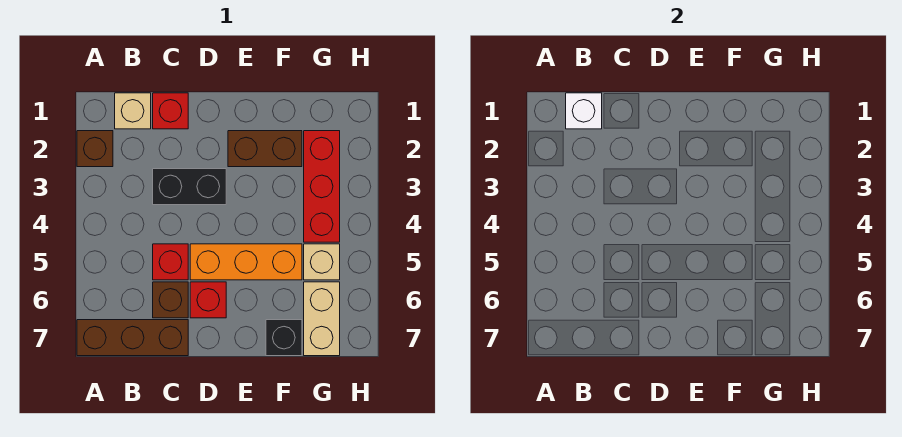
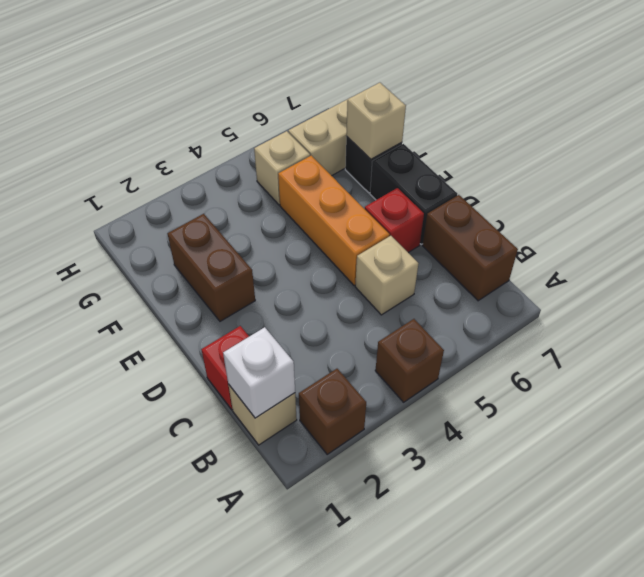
brown 1x3 brick [77,320,188,356] -> brown 1x2 brick [423,195,518,301]
black 1x2 brick [153,169,226,205] -> black 1x2 brick moved to [370,144,457,244]
red 1x1 brick [153,244,188,280] -> tan 1x1 brick [355,236,418,315]
brown 1x1 brick [153,282,188,318] -> brown 1x1 brick moved to [375,319,444,402]
none -> tan 1x1 brick [346,83,406,159]
red 1x3 brick [304,131,340,242] -> none

